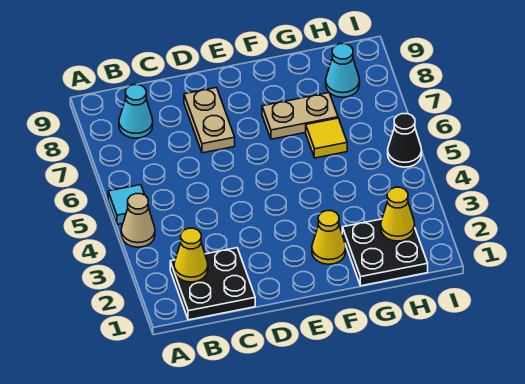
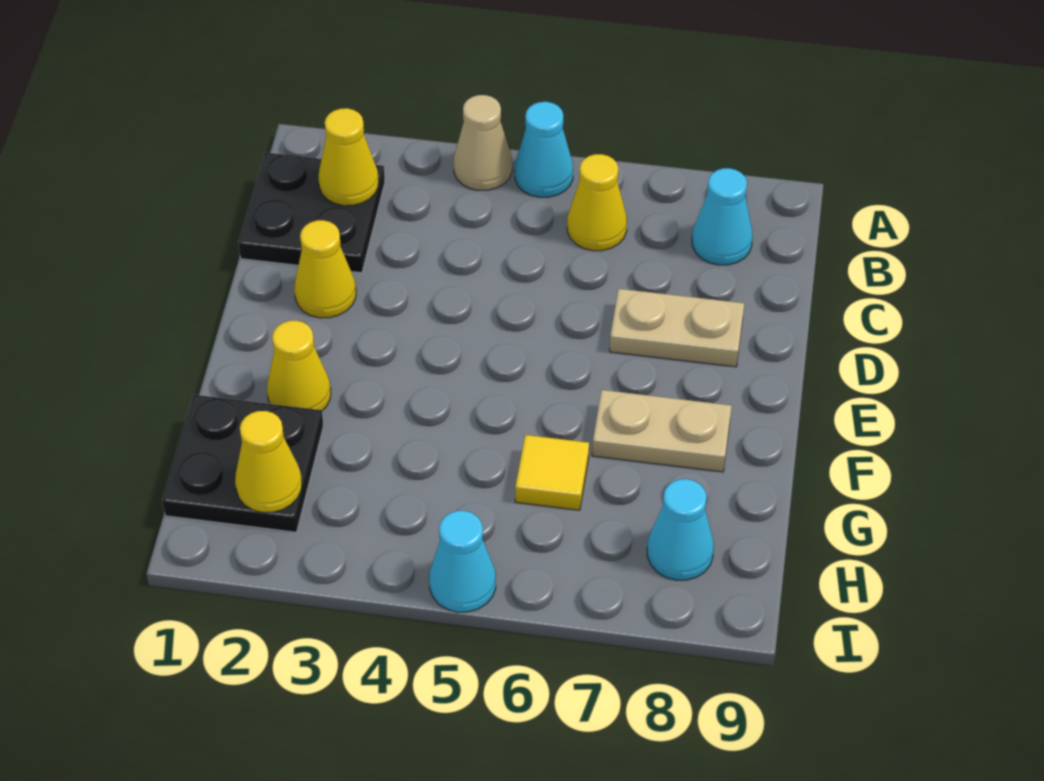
cyan 1x1 tile [108,185,150,225] -> cyan 1x1 cone [515,102,573,197]
none -> yellow 1x1 cone [567,154,627,251]
none -> yellow 1x1 cone [294,220,356,318]
tan 1x2 plate [262,93,338,139] -> tan 1x2 plate turned to [592,390,732,472]
black 1x1 cone [388,114,422,167] -> cyan 1x1 cone [429,511,496,612]

